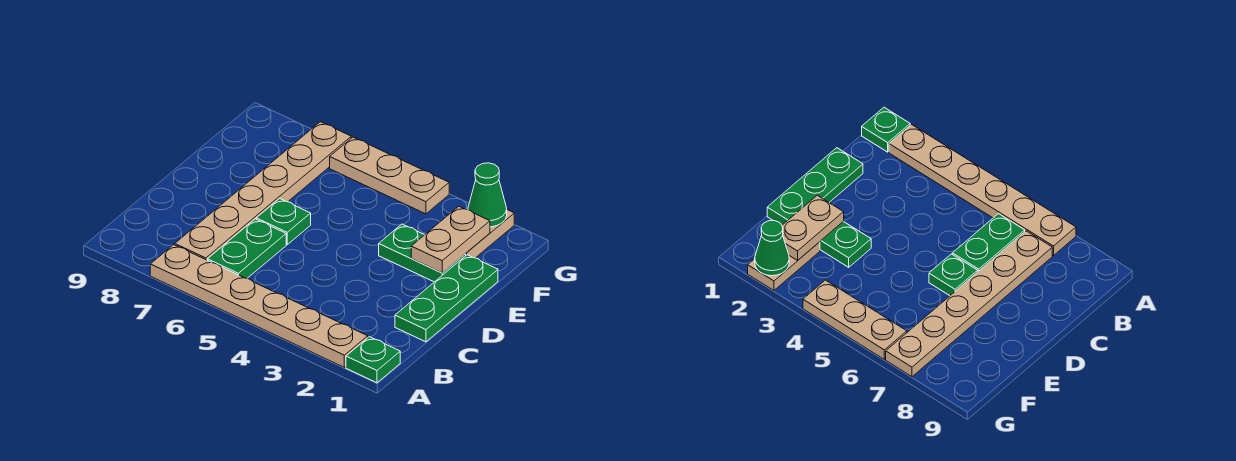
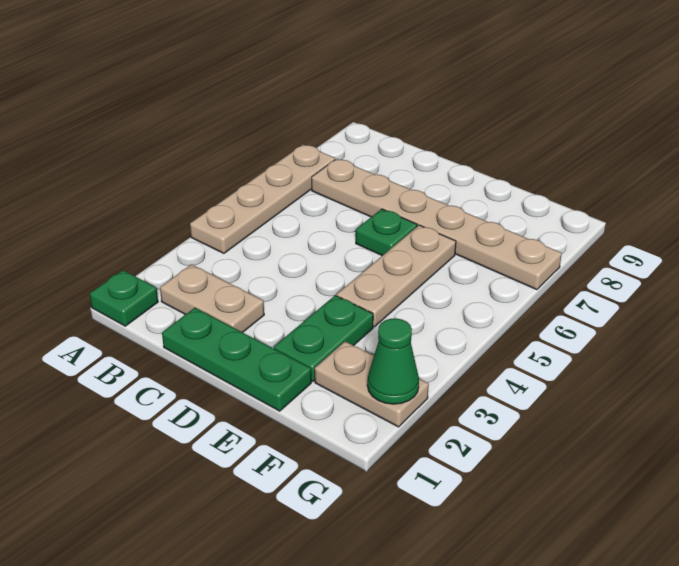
tan 1x6 plate [150,245,368,367] -> tan 1x4 plate [190,145,335,253]
green 1x2 plate [207,219,286,278] -> none
tan 1x2 plate [411,206,490,273] -> tan 1x2 plate moved to [160,264,264,332]
tan 1x3 plate [330,137,449,214] -> tan 1x3 plate moved to [337,225,456,327]

